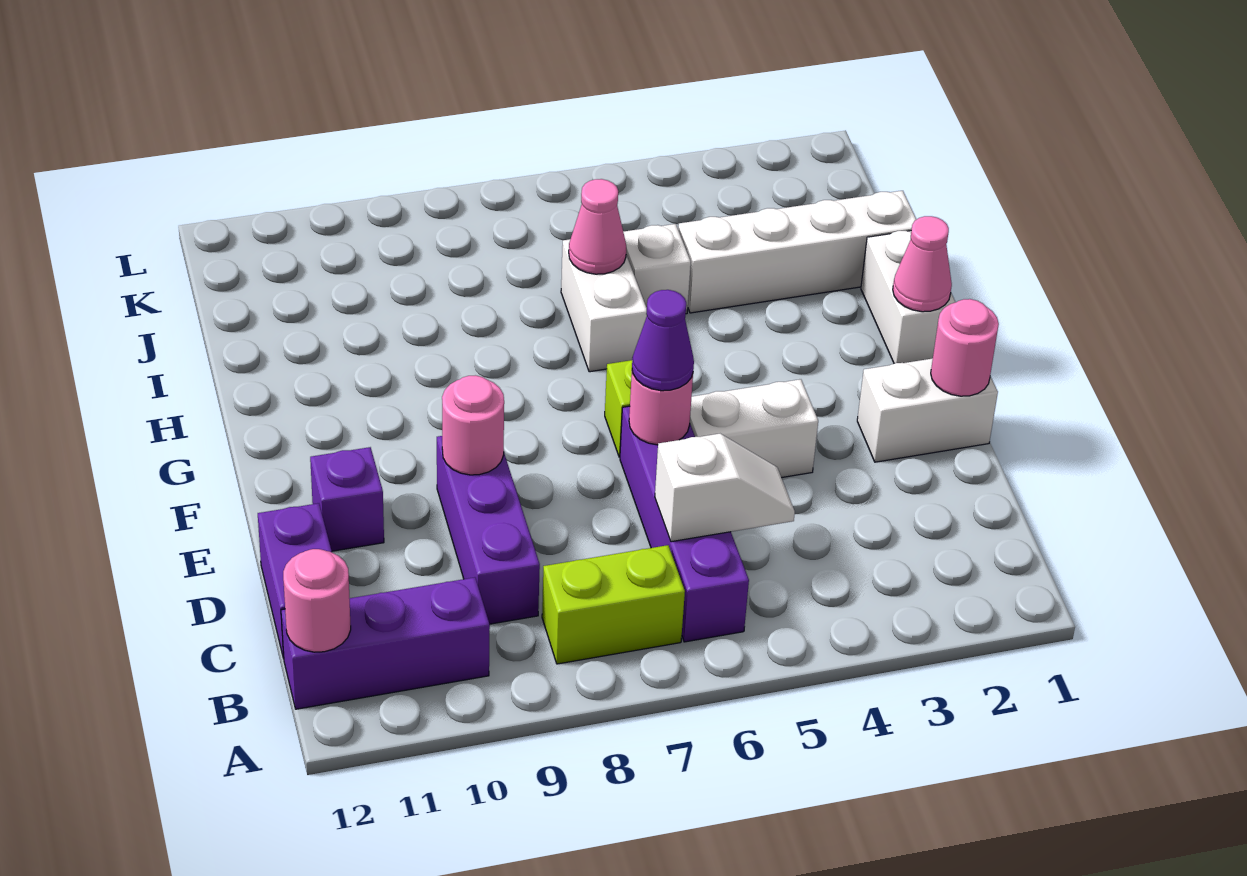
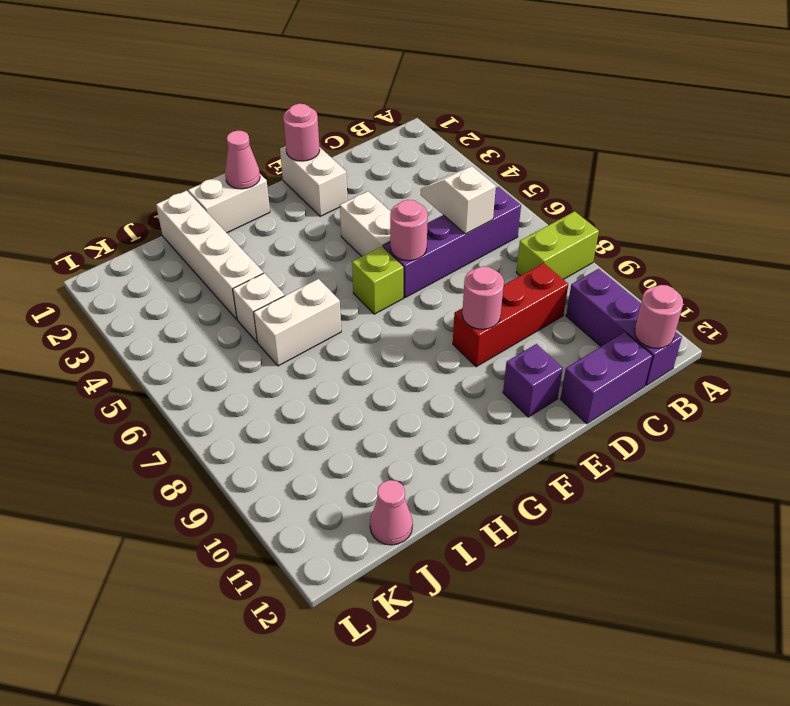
lime 1x2 brick [542,545,685,664] -> lime 1x2 brick turned to [516,211,599,280]
purple 1x3 brick [437,436,540,624] -> red 1x3 brick [453,263,568,367]
purple 1x1 cone [632,290,694,391] -> none
pink 1x1 cone [569,179,626,274] -> pink 1x1 cone moved to [370,480,413,545]

